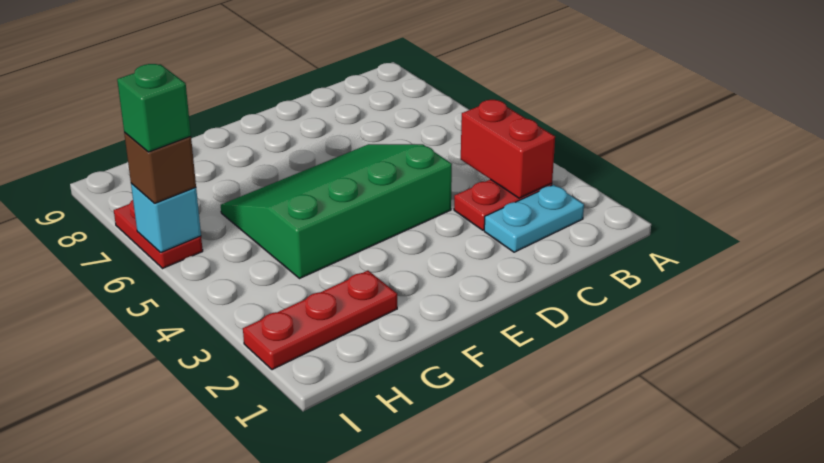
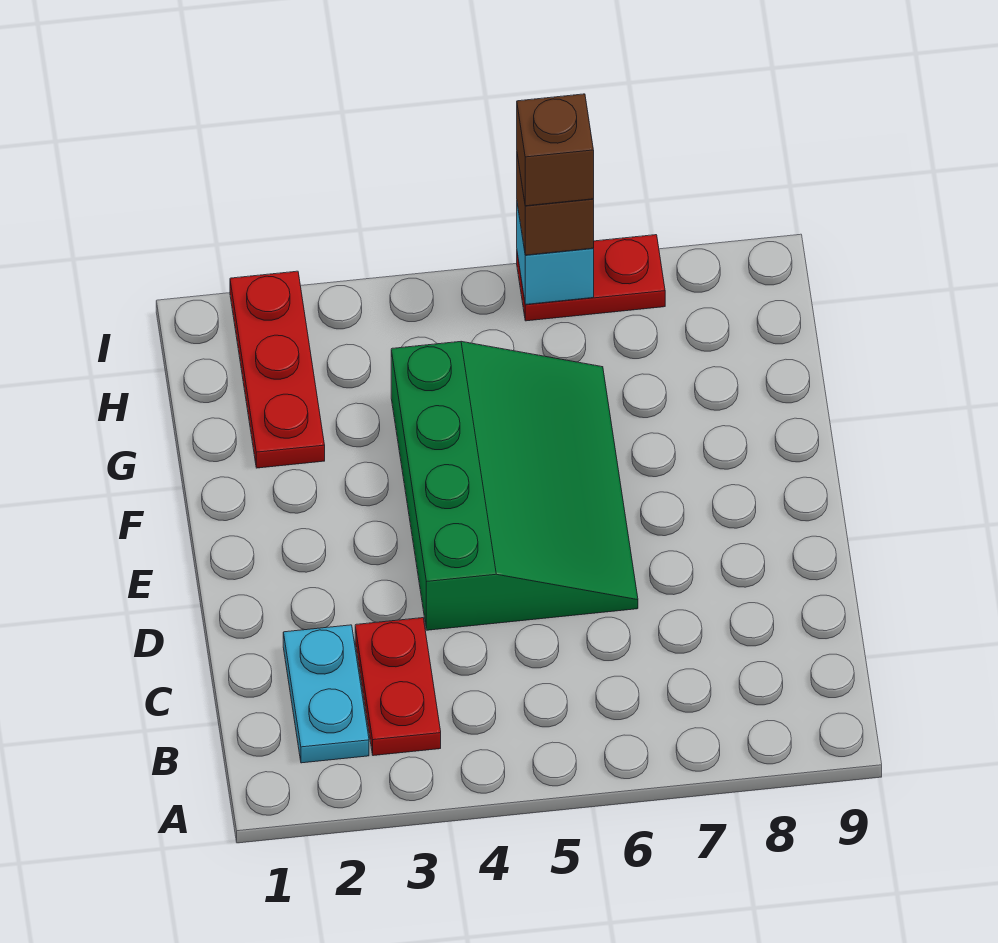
red 1x2 brick [461,100,555,198] -> none
green 1x1 brick [117,64,191,152] -> brown 1x1 brick [517,94,594,206]

